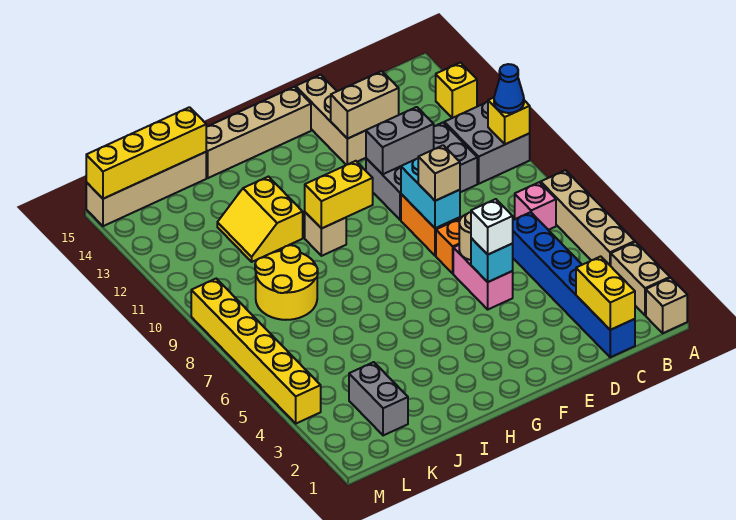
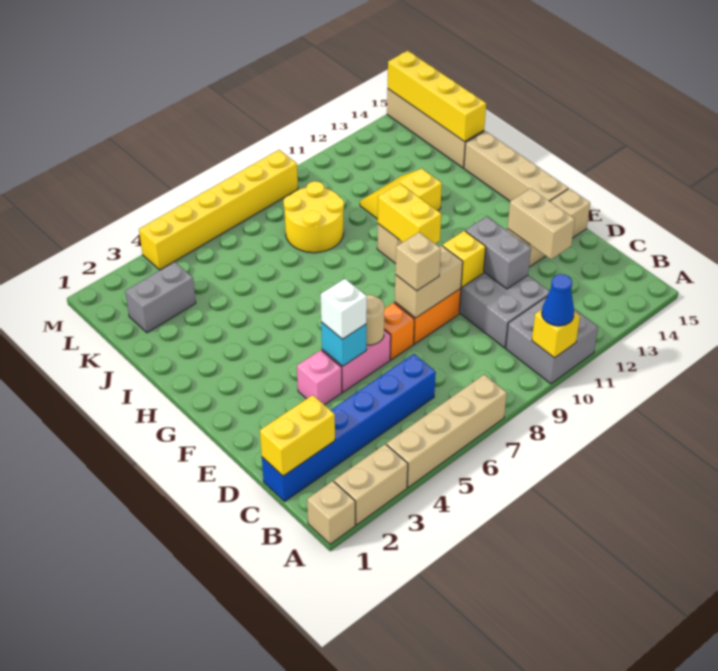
yellow 1x1 brick [436,63,477,118] -> yellow 1x1 brick moved to [442,231,486,287]
pink 1x1 brick [515,182,556,230] -> pink 1x1 brick moved to [297,350,342,405]
cyan 1x2 brick [401,158,460,228] -> tan 1x2 brick [395,245,463,318]

